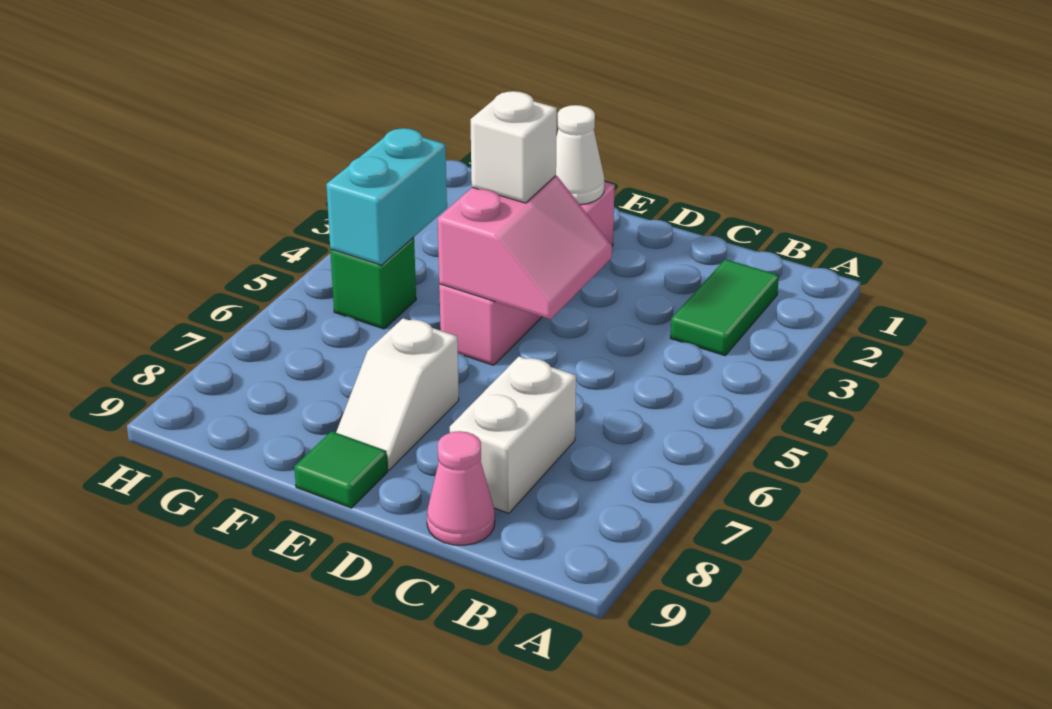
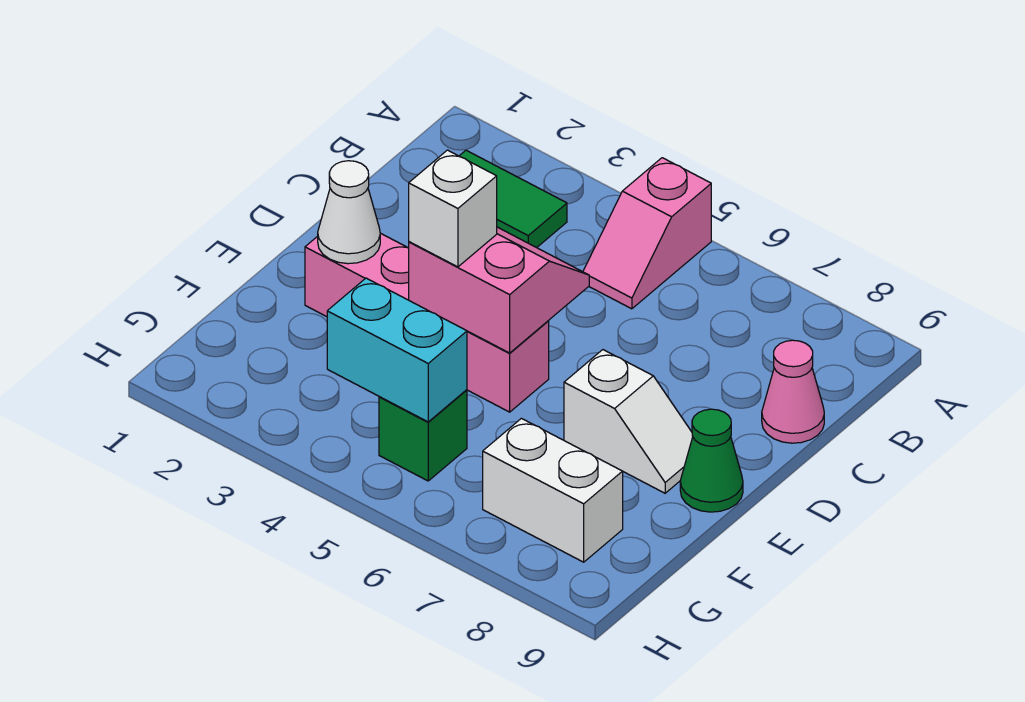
none -> pink 1x2 slope [583,158,711,309]
white 1x2 brick [450,357,576,513] -> white 1x2 brick moved to [483,418,623,562]
green 1x1 tile [294,431,388,508] -> green 1x1 cone [680,409,743,512]

